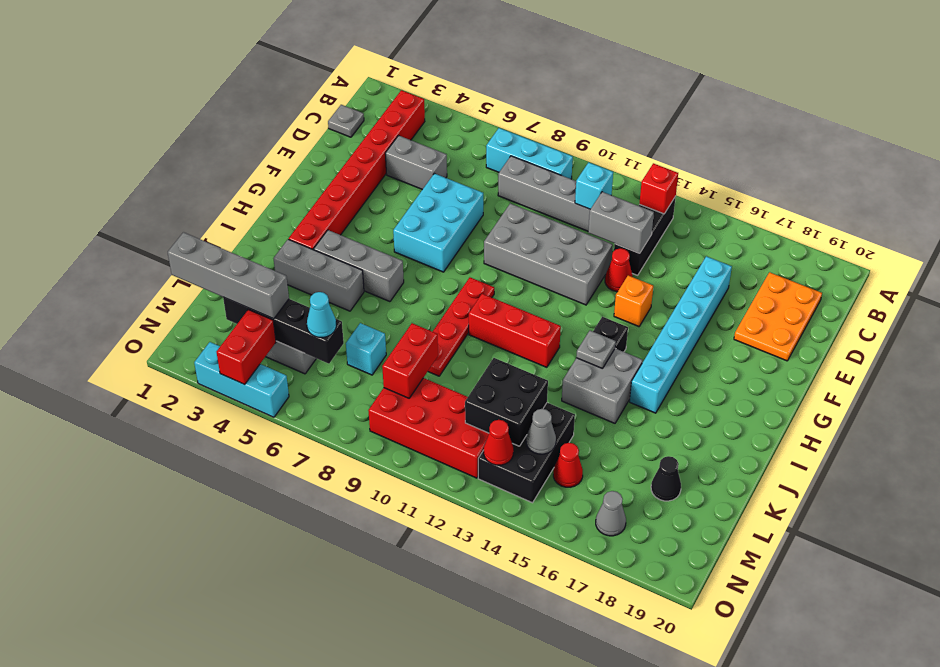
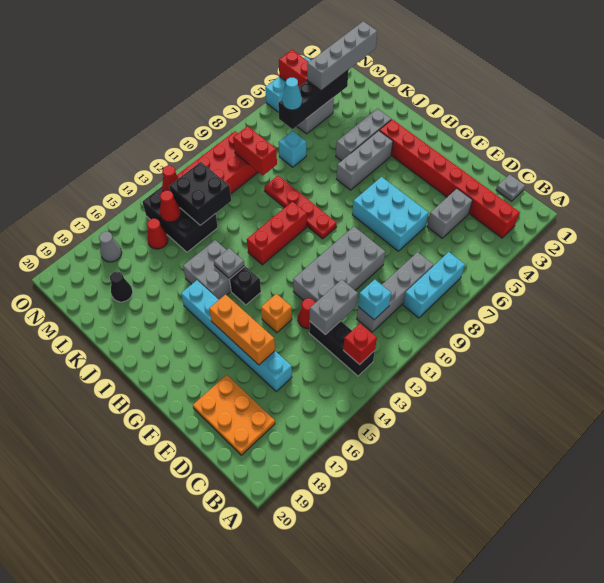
none -> orange 1x3 brick [209,295,275,365]
grey 1x1 cone [526,409,556,454] -> red 1x1 cone [160,191,181,222]

